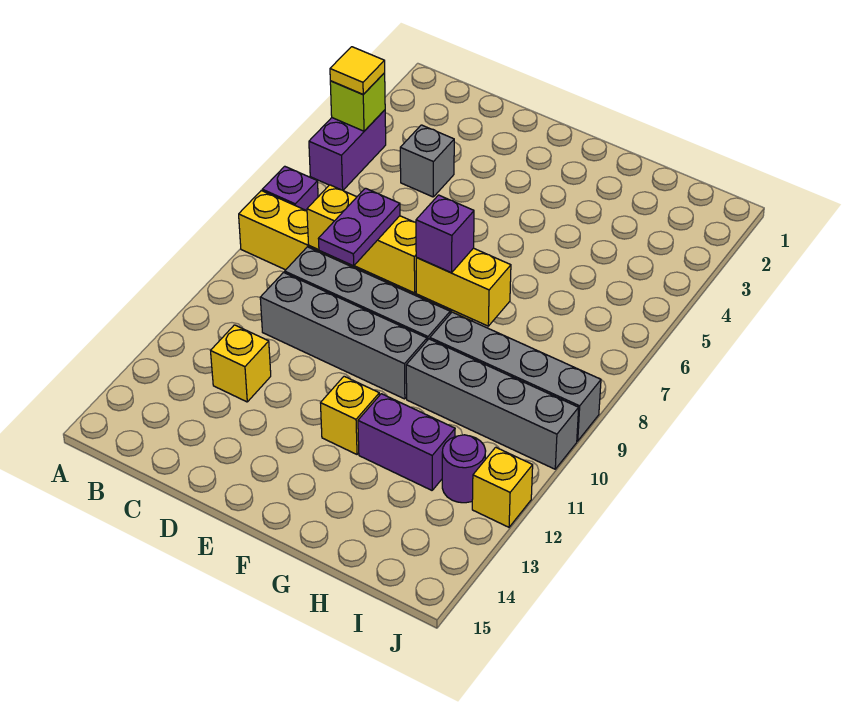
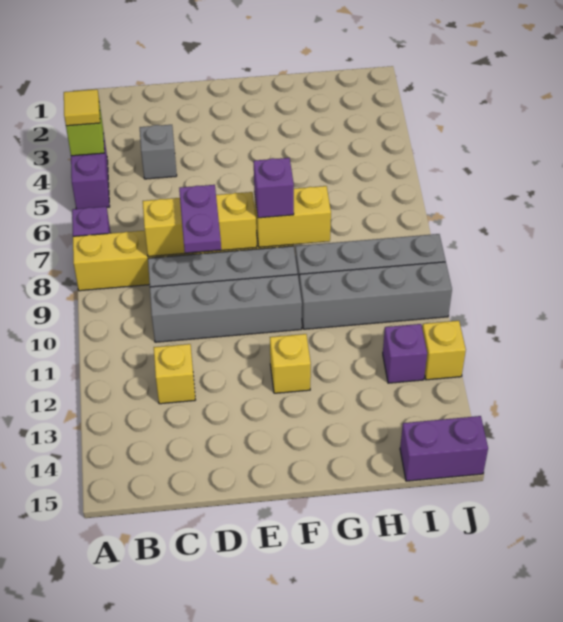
purple 1x2 brick [358,394,455,490] -> purple 1x2 brick moved to [400,416,488,481]
purple 1x1 round brick [442,435,486,503] -> purple 1x1 brick [383,324,427,383]

